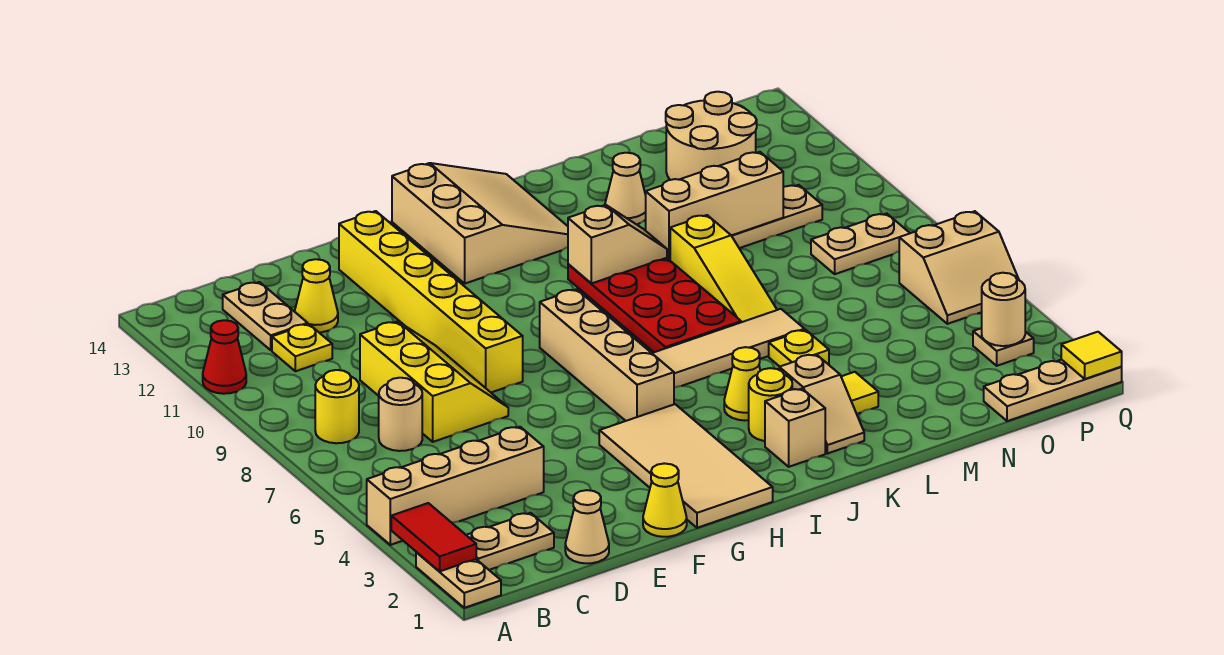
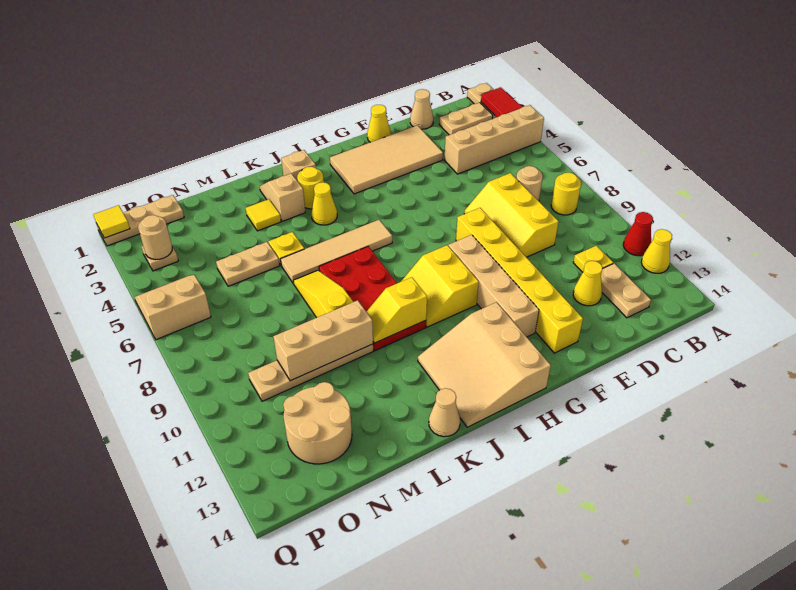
none -> yellow 1x1 cone [641,229,672,273]
tan 2x4 tile [599,404,773,528] -> tan 2x4 tile turned to [330,125,443,194]
tan 1x4 brick [540,289,674,421] -> tan 1x4 brick moved to [448,235,539,337]
none -> yellow 2x2 slope [401,245,479,327]
tan 1x2 slope [568,205,667,284] -> yellow 1x2 slope [367,277,427,343]
tan 1x1 cone [605,153,646,225] -> tan 1x1 cone moved to [429,388,460,437]
tan 1x2 plate [811,214,910,274] -> tan 1x2 plate moved to [216,242,280,286]

